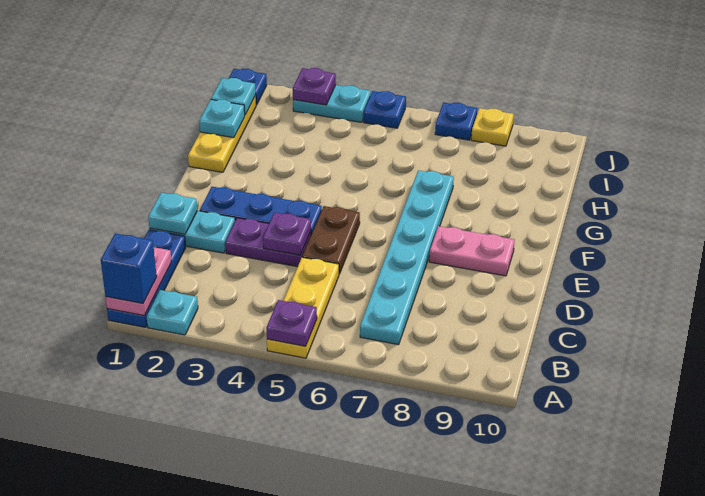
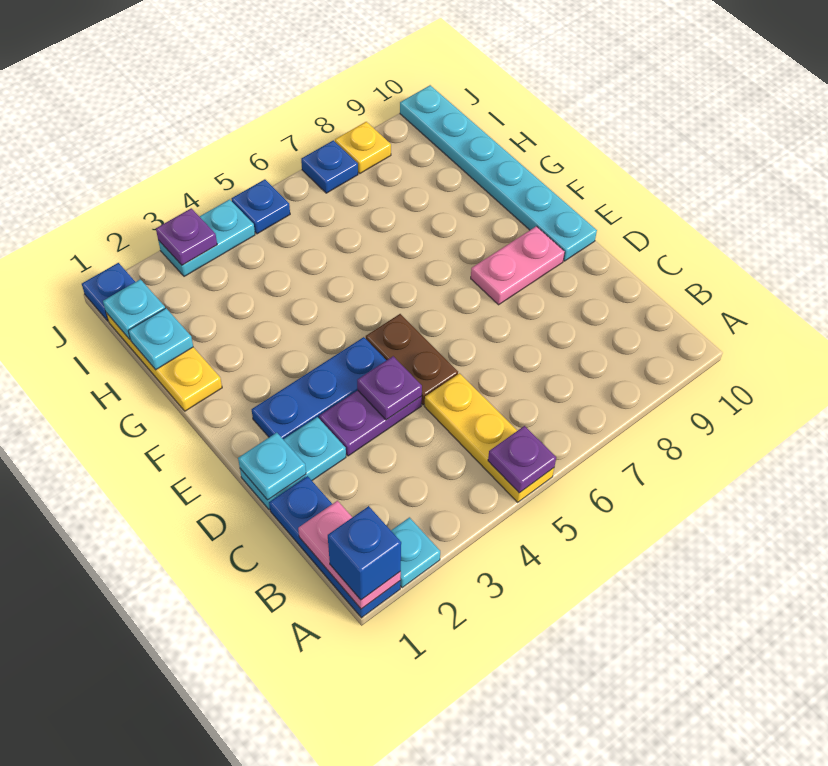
cyan 1x6 plate [360,170,454,345] -> cyan 1x6 plate moved to [400,85,597,261]

